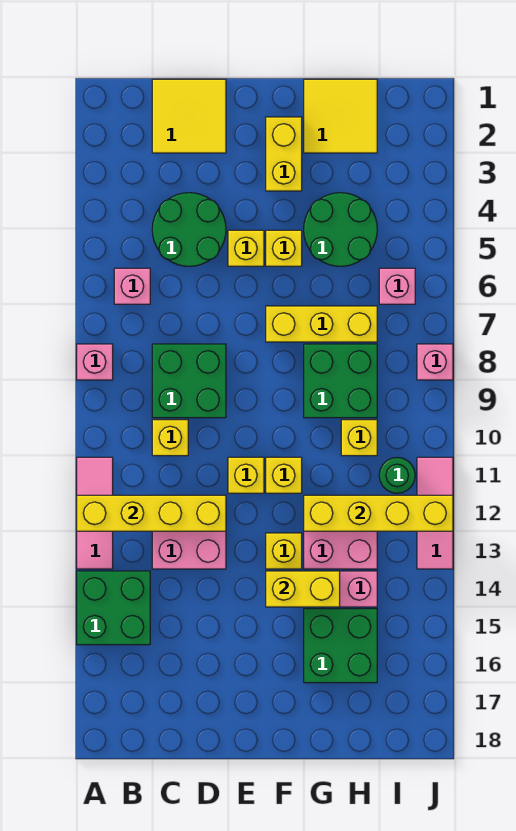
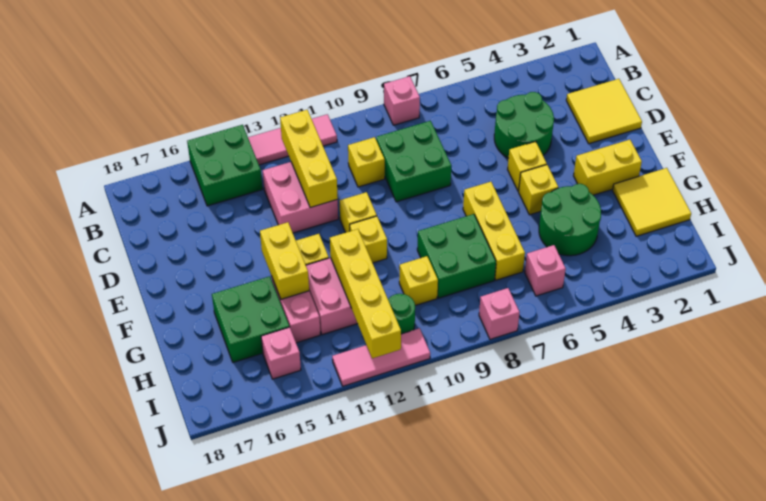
yellow 1x4 brick [77,495,226,531] -> yellow 1x3 brick [280,110,338,208]
pink 1x1 brick [114,268,150,304] -> pink 1x1 brick moved to [261,327,301,379]

